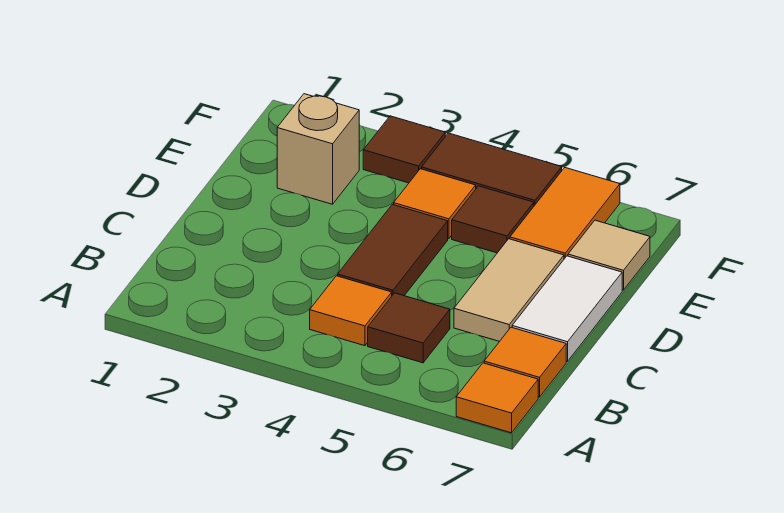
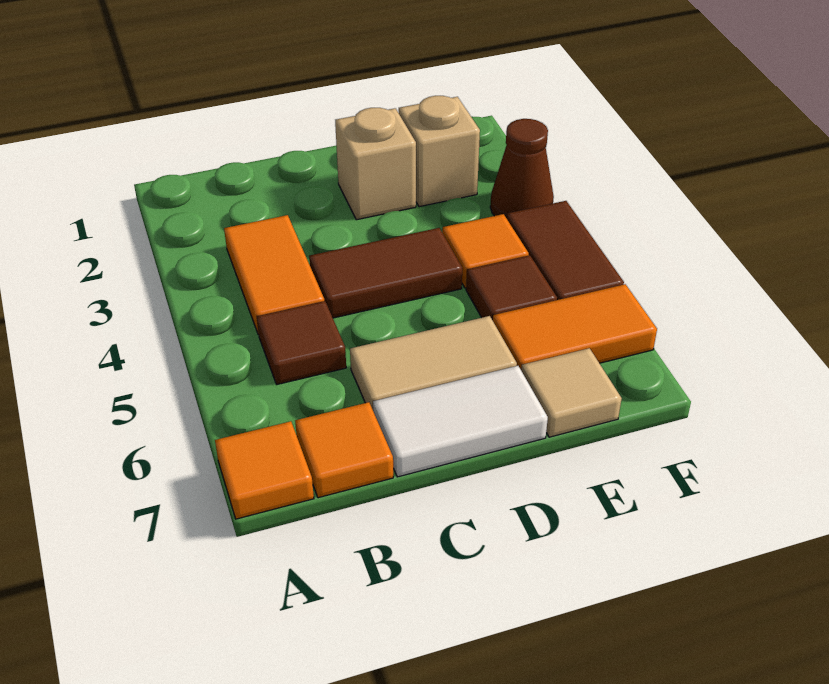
orange 1x1 tile [310,276,392,346] -> orange 1x2 tile [224,215,324,335]
none -> tan 1x1 brick [335,108,416,220]
brown 1x1 tile [363,116,445,183] -> brown 1x1 cone [490,119,554,217]

